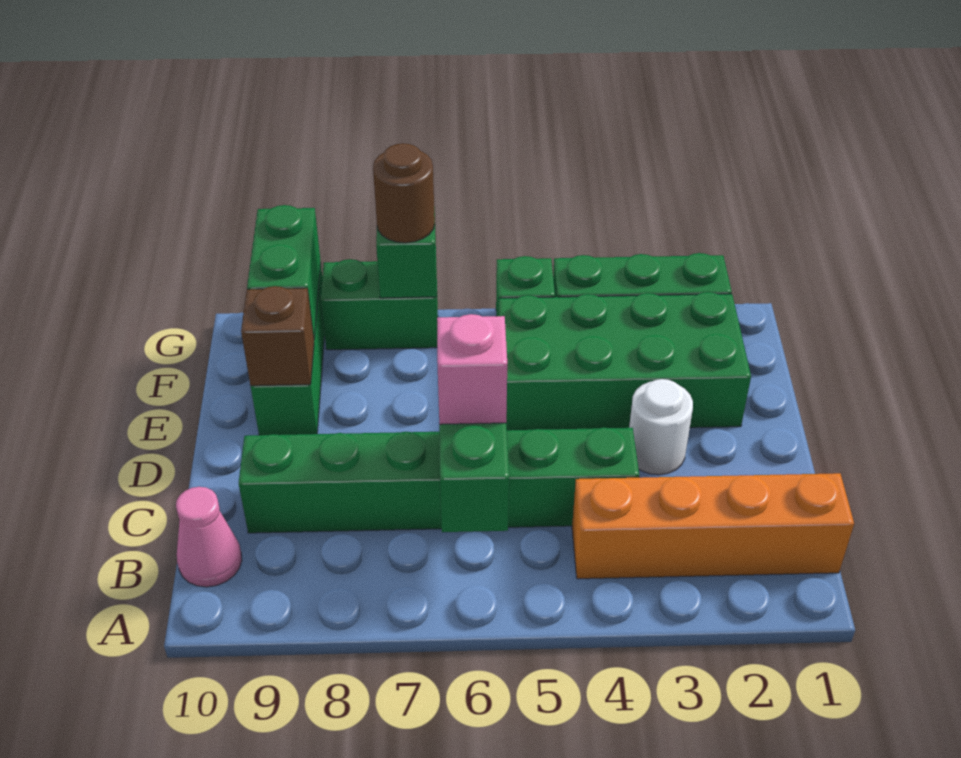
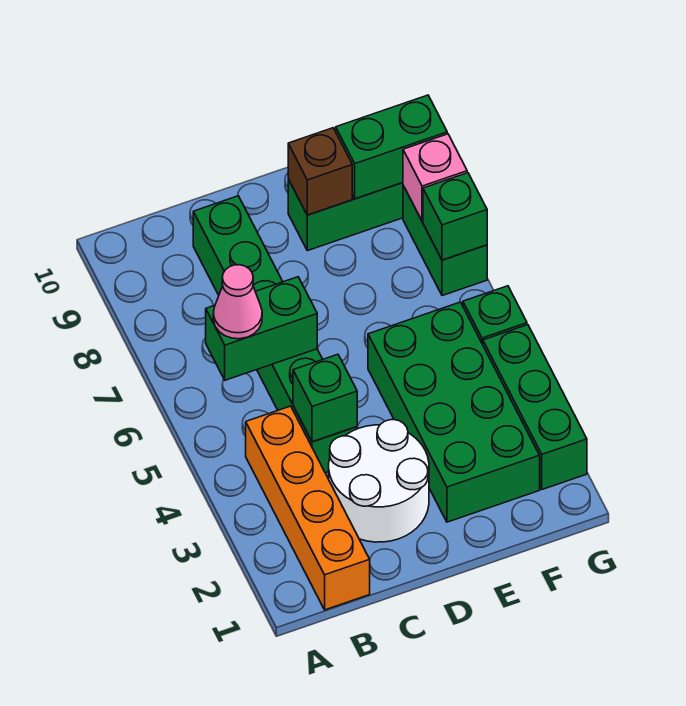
pink 1x1 cone [176,487,242,587] -> pink 1x1 cone moved to [213,265,262,339]
none -> green 1x1 brick [293,354,357,442]
pink 1x1 brick [437,314,507,424] -> pink 1x1 brick moved to [403,134,467,221]
white 1x1 round brick [629,379,693,475] -> white 2x2 round brick [329,420,429,542]
brown 1x1 round brick [373,143,435,243] -> none

